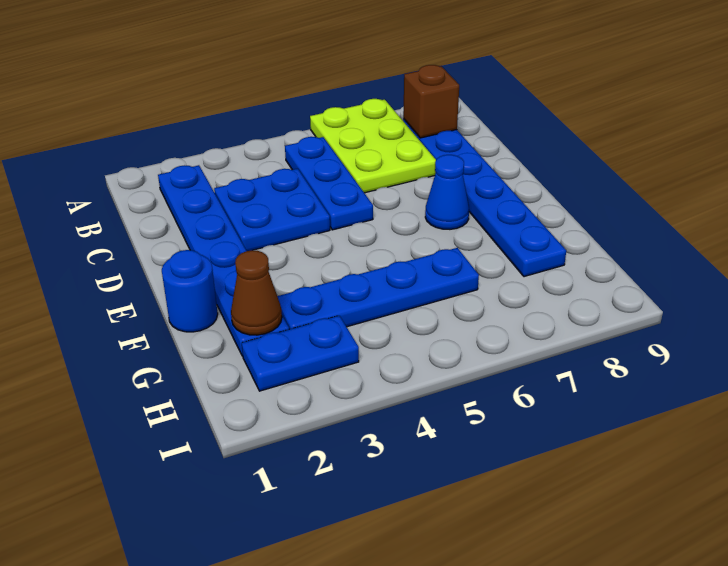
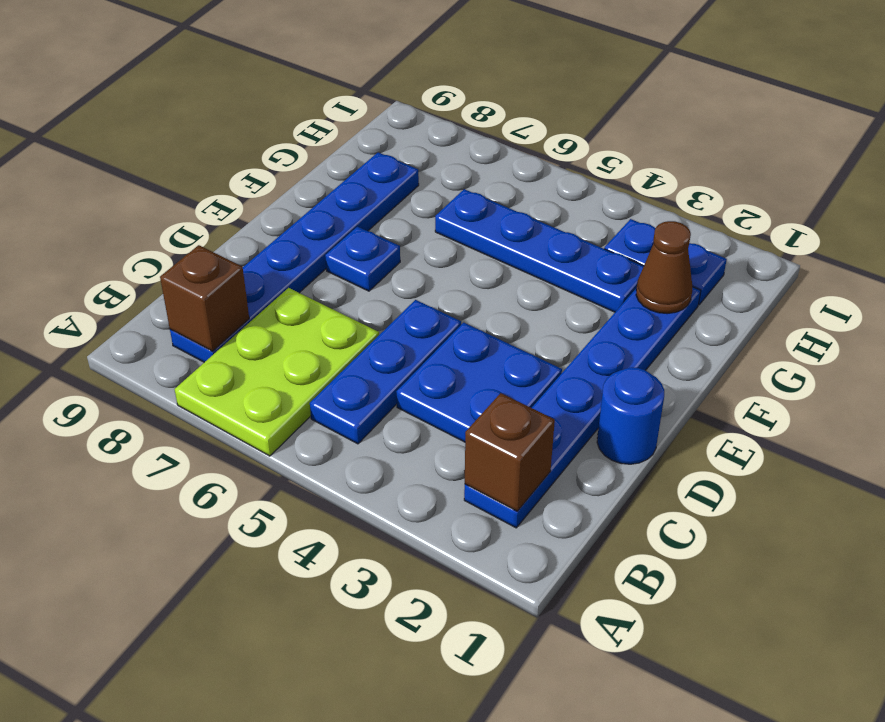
none -> brown 1x1 brick [465,393,555,511]
blue 1x1 cone [425,155,469,229] -> blue 1x1 plate [325,227,400,291]
blue 1x1 round brick [162,250,218,332] -> blue 1x1 round brick moved to [597,367,664,464]

